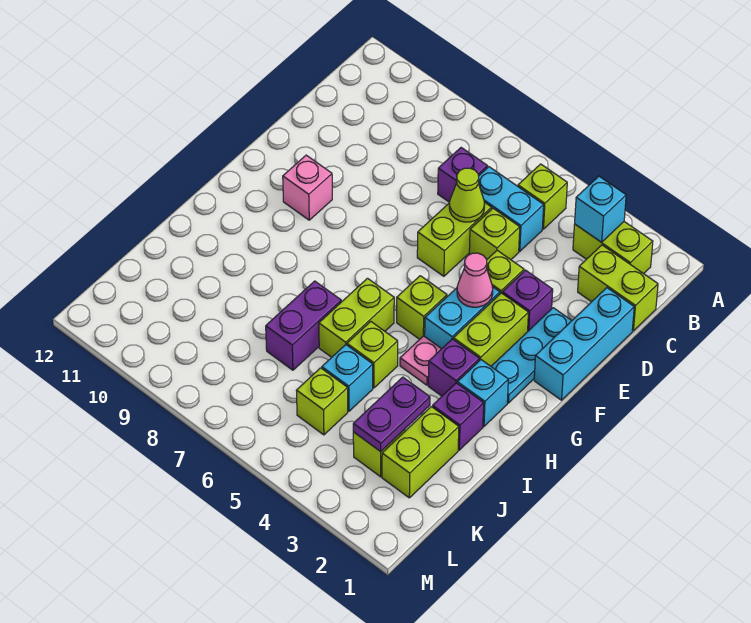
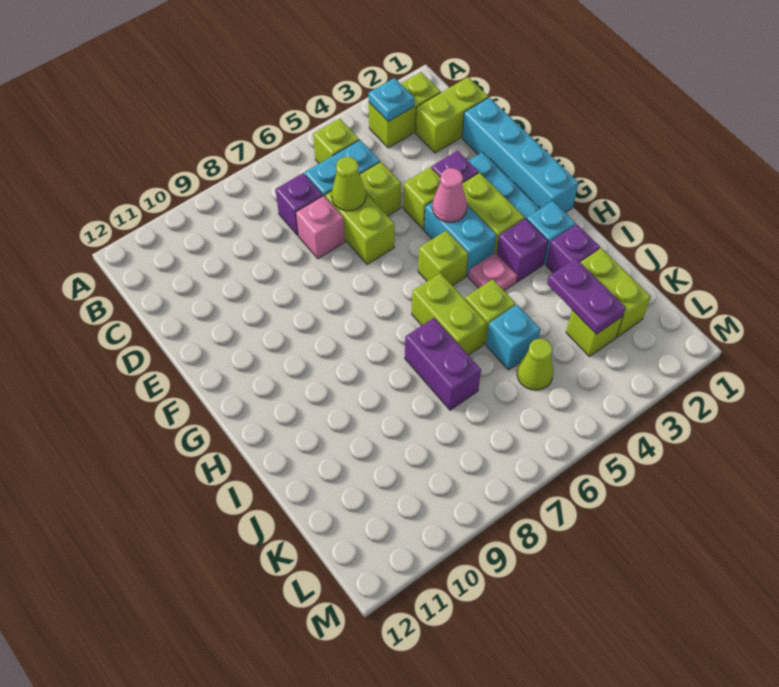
cyan 1x1 brick [575,176,626,242] -> cyan 1x1 plate [368,78,414,121]
cyan 1x3 brick [534,288,634,400] -> cyan 1x4 brick [462,97,578,212]
pink 1x1 brick [283,155,332,220] -> pink 1x1 brick moved to [296,196,345,259]
lime 1x1 brick [296,368,348,435] -> lime 1x1 cone [517,338,554,390]

